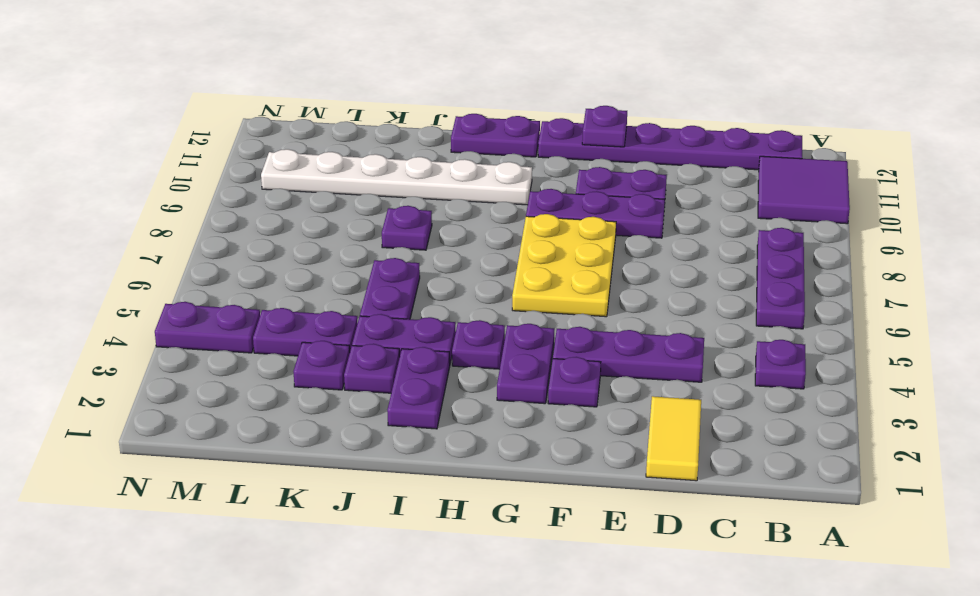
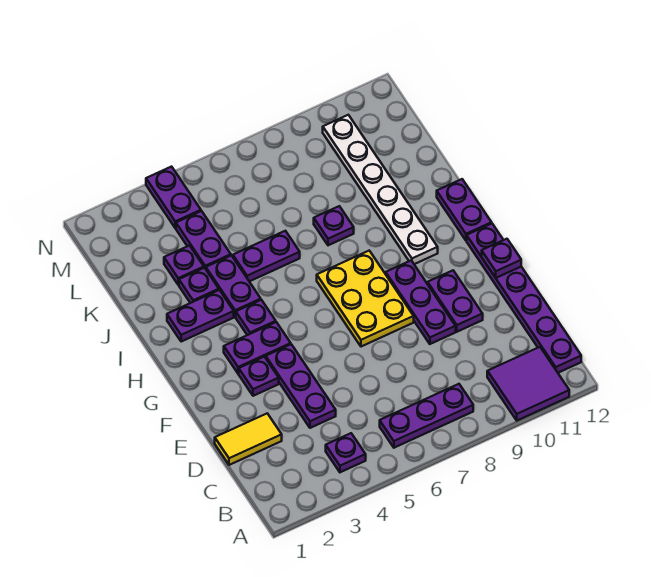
yellow 2x3 plate [512,214,616,317] -> yellow 2x3 plate turned to [317,251,414,347]

